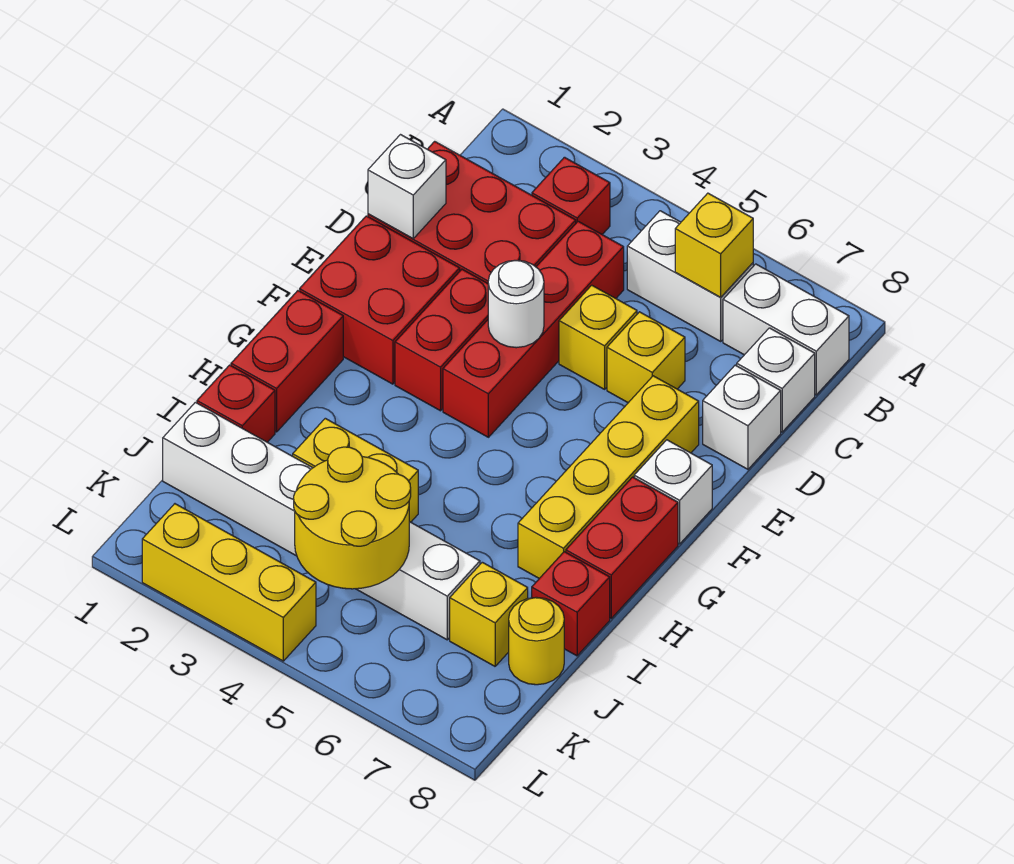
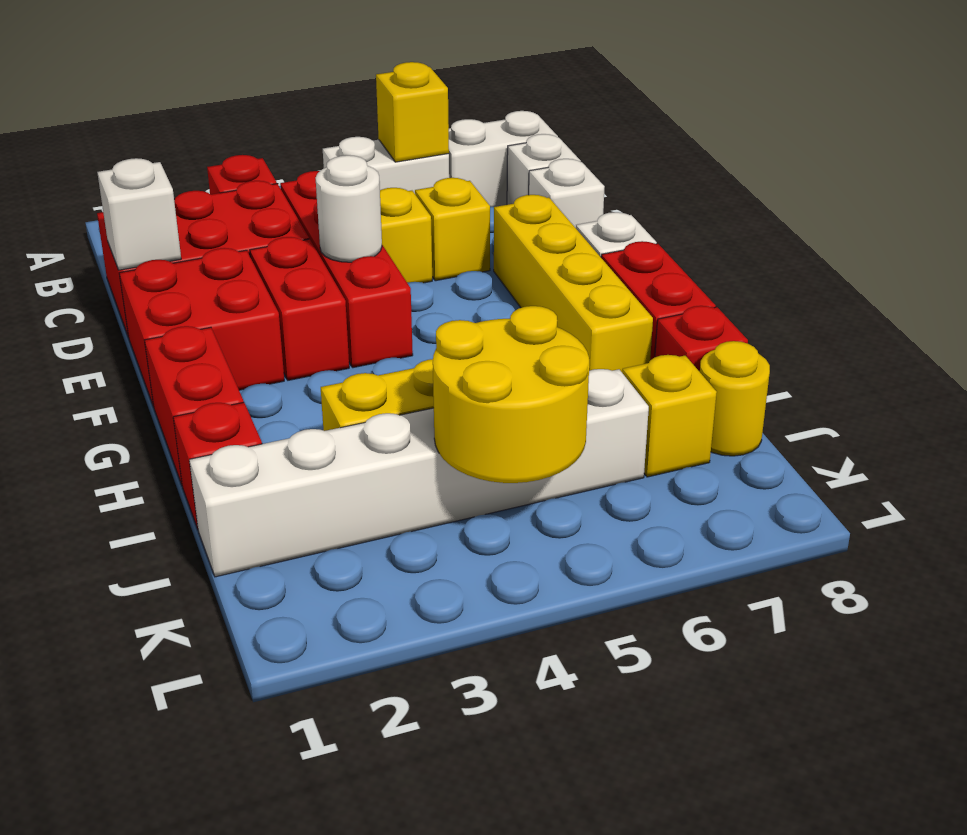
yellow 1x3 brick [142,504,316,661] -> none

